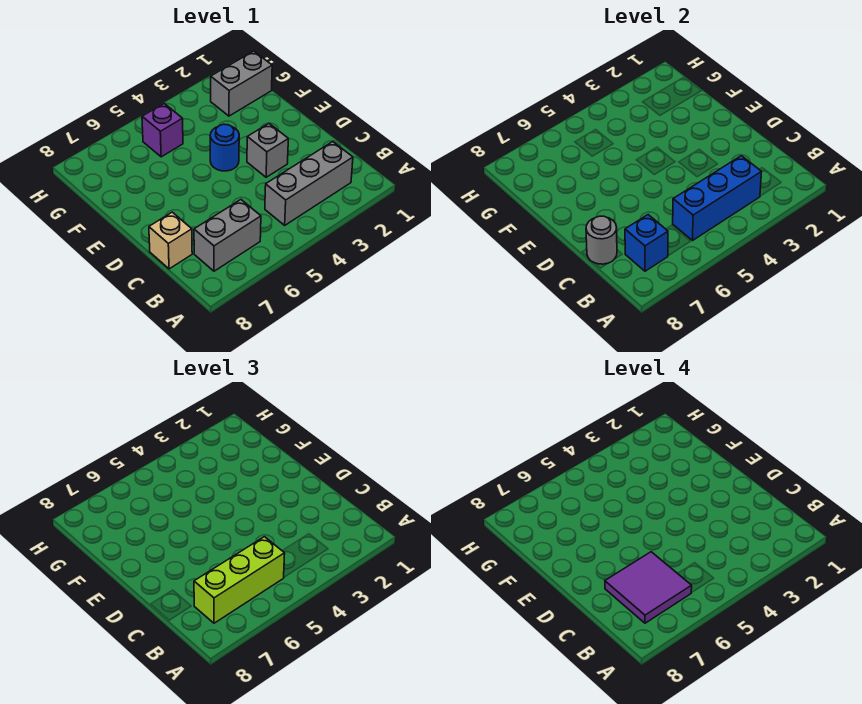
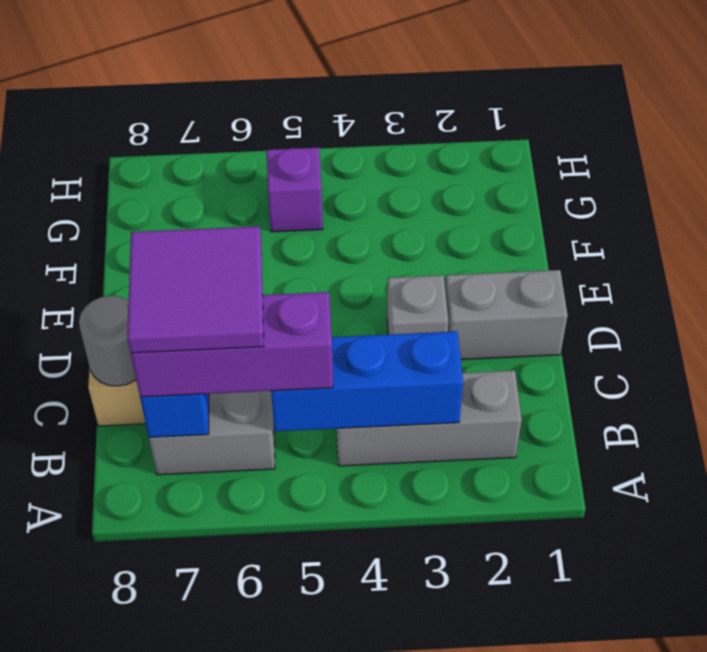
lime 1x3 brick [194,537,285,623] -> purple 1x3 brick [131,292,333,397]
blue 1x1 round brick [210,124,239,171] -> none
grey 1x2 brick [211,51,272,116] -> grey 1x2 brick moved to [445,270,568,360]

